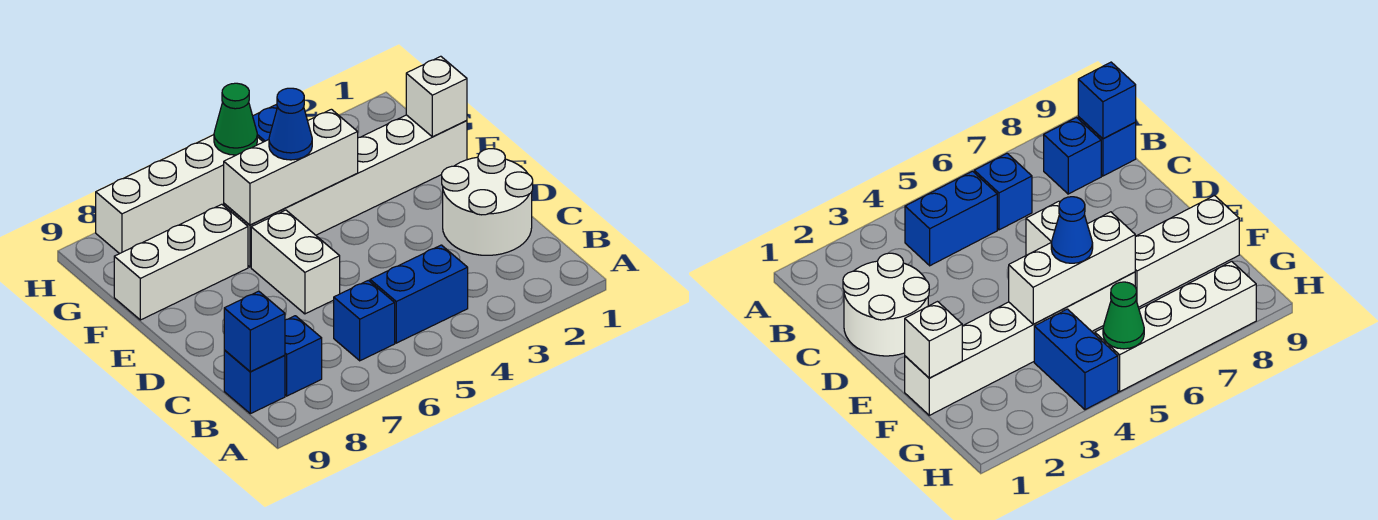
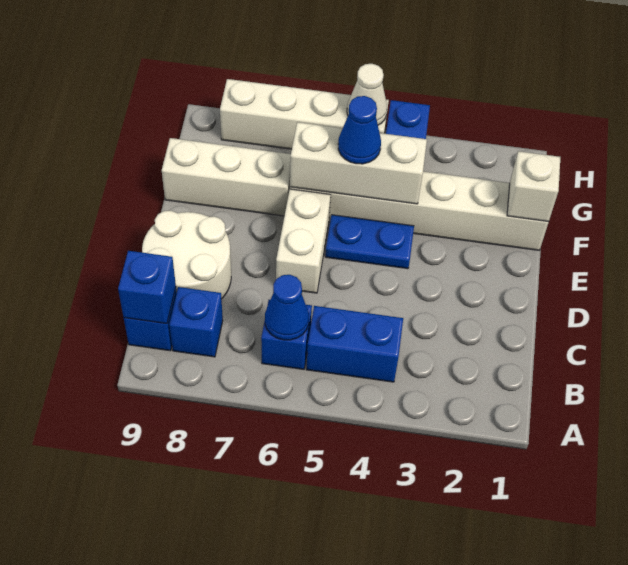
none -> blue 1x1 cone [265,275,309,340]
white 2x2 round brick [442,149,533,255] -> white 2x2 round brick moved to [142,211,231,299]
none -> blue 1x2 plate [325,215,414,269]
green 1x1 cone [214,83,257,155] -> white 1x1 cone [347,64,387,125]

